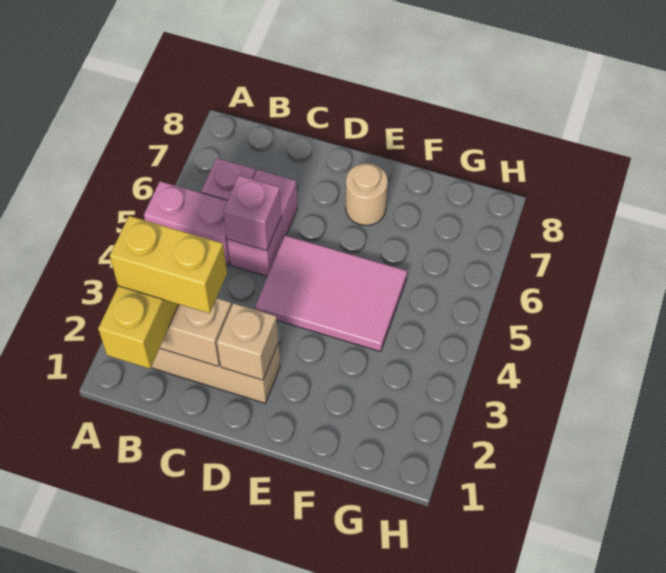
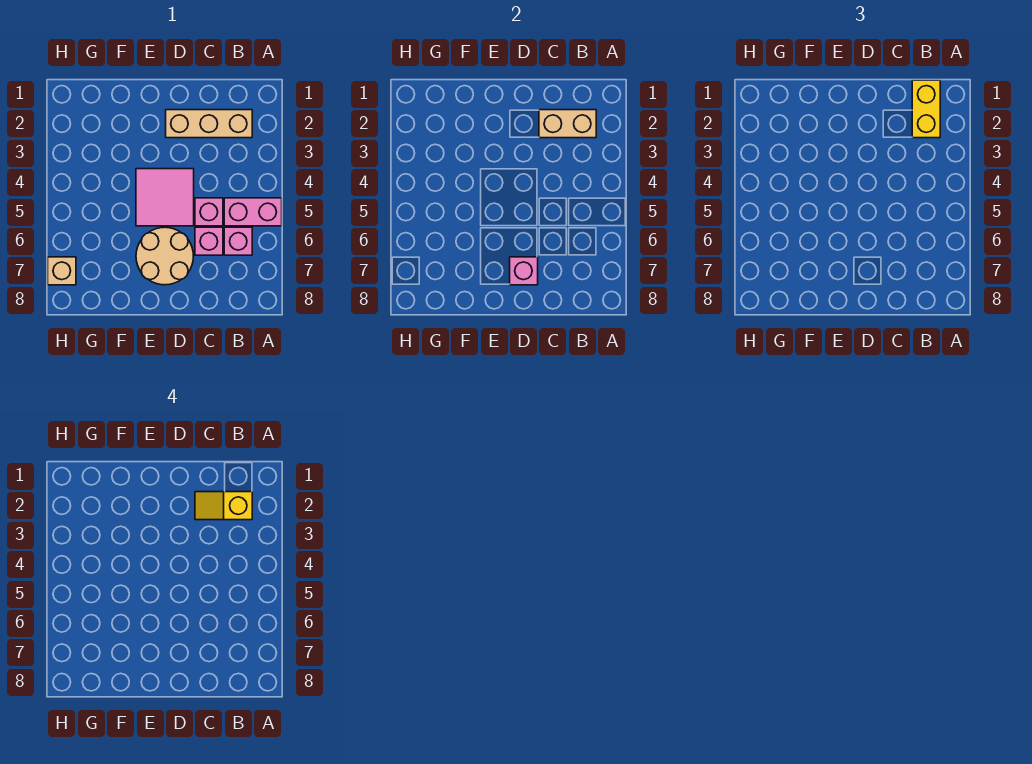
yellow 1x2 brick [110,216,227,313] -> yellow 1x2 slope [195,492,252,520]
pink 1x1 brick [223,176,281,251] -> pink 1x1 brick moved to [510,257,538,285]
tan 1x1 brick [217,303,278,380] -> tan 1x1 brick moved to [48,257,76,285]
pink 2x3 tile [255,235,407,352] -> pink 2x2 tile [136,169,194,226]
tan 1x1 round brick [346,163,388,225] -> tan 2x2 round brick [136,227,193,285]

